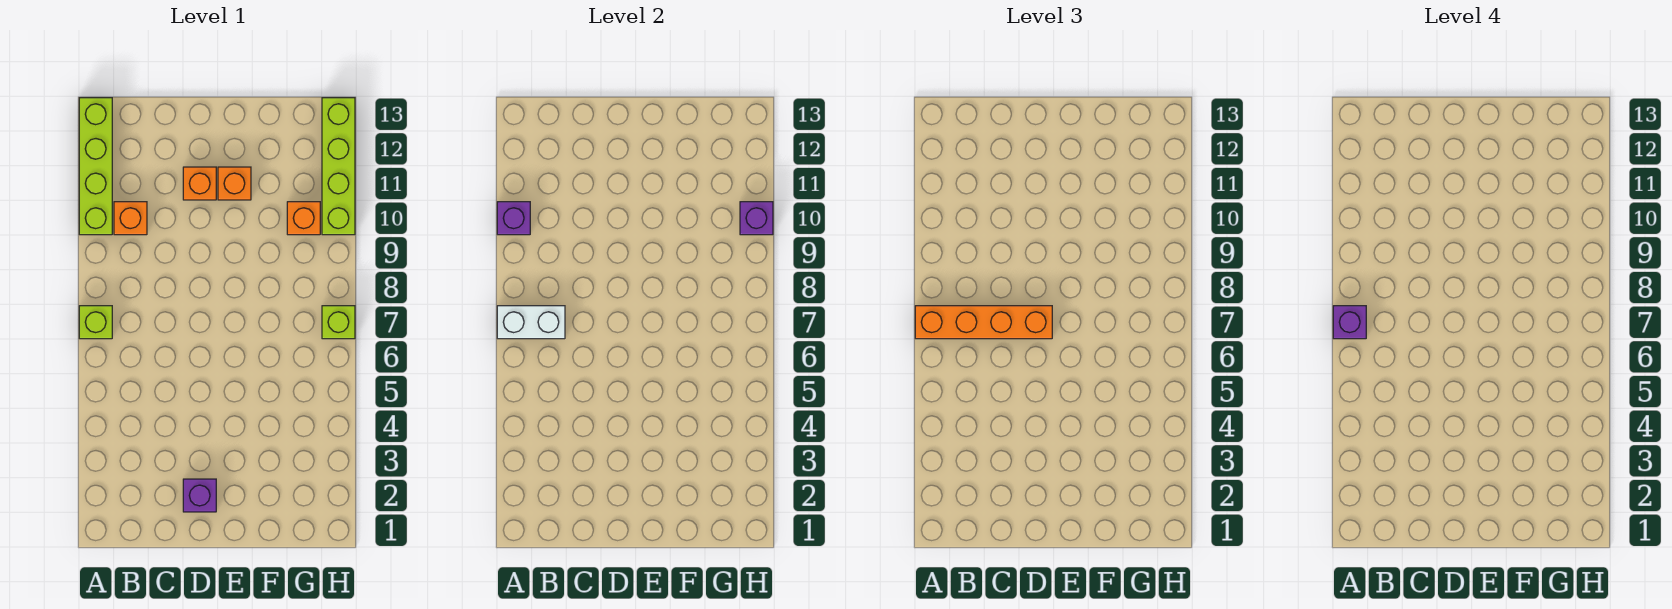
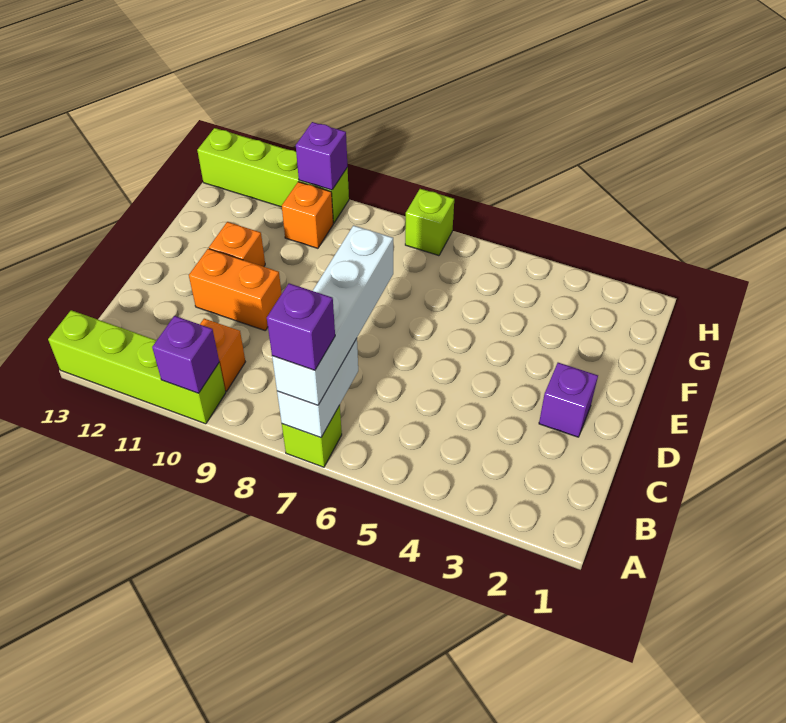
orange 1x4 brick [915,306,1052,339] -> white 1x4 brick [272,225,393,405]
orange 1x1 brick [183,167,216,200] -> orange 1x2 brick [189,249,282,330]

